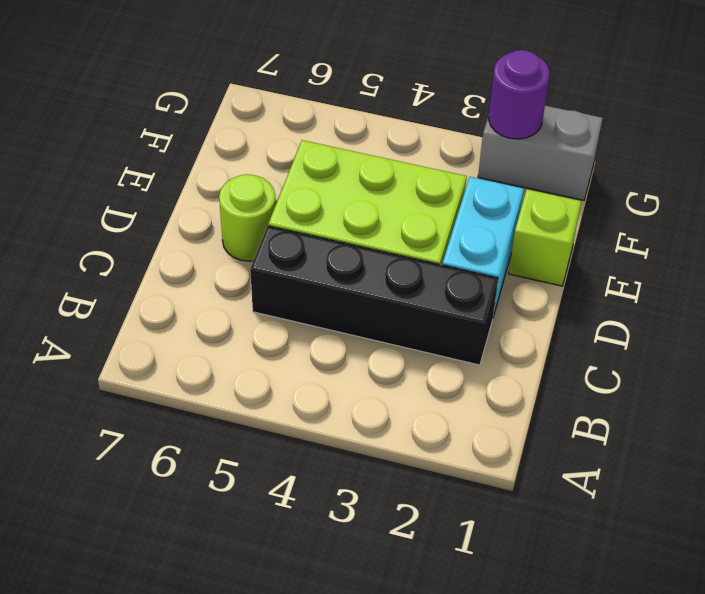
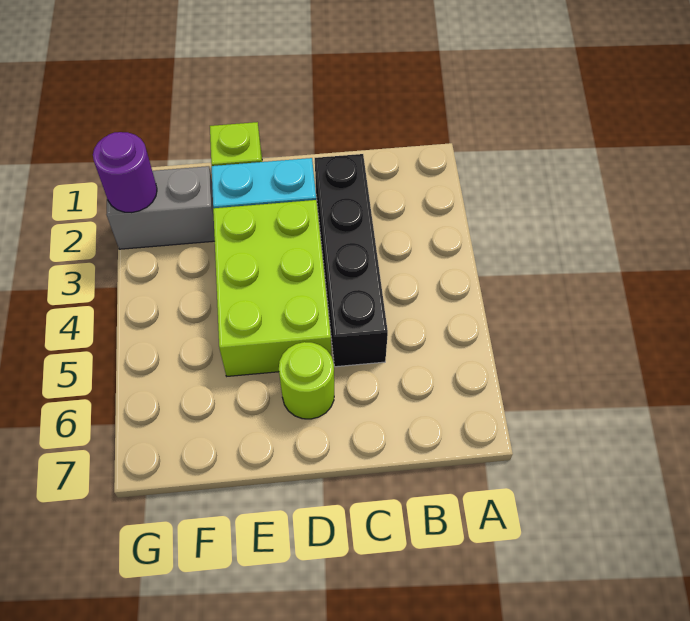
grey 1x2 brick [478,106,603,200] -> grey 1x2 brick turned to [106,166,215,249]

